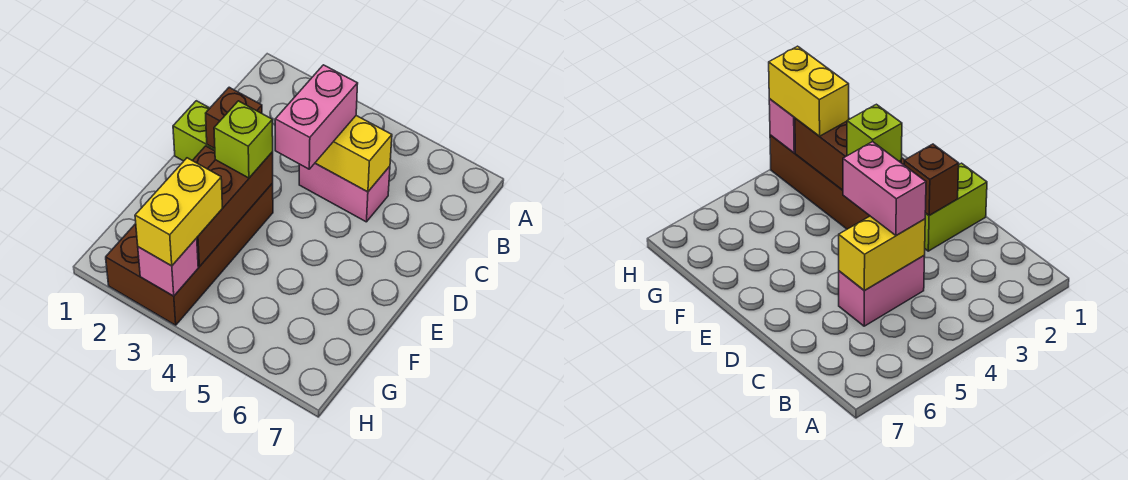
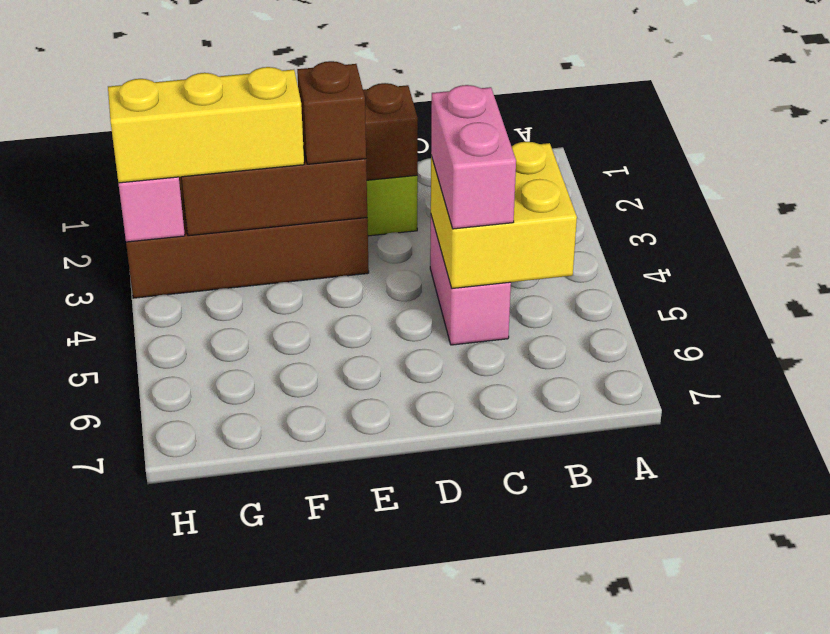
yellow 1x2 brick [315,116,392,192] -> yellow 2x2 brick [431,142,577,289]
pink 1x2 brick [275,65,358,169] -> pink 1x2 brick turned to [431,85,516,229]
lime 1x1 brick [214,101,273,178] -> brown 1x1 brick [297,61,366,164]
yellow 1x2 brick [135,158,222,266] -> yellow 1x3 brick [108,67,304,183]

